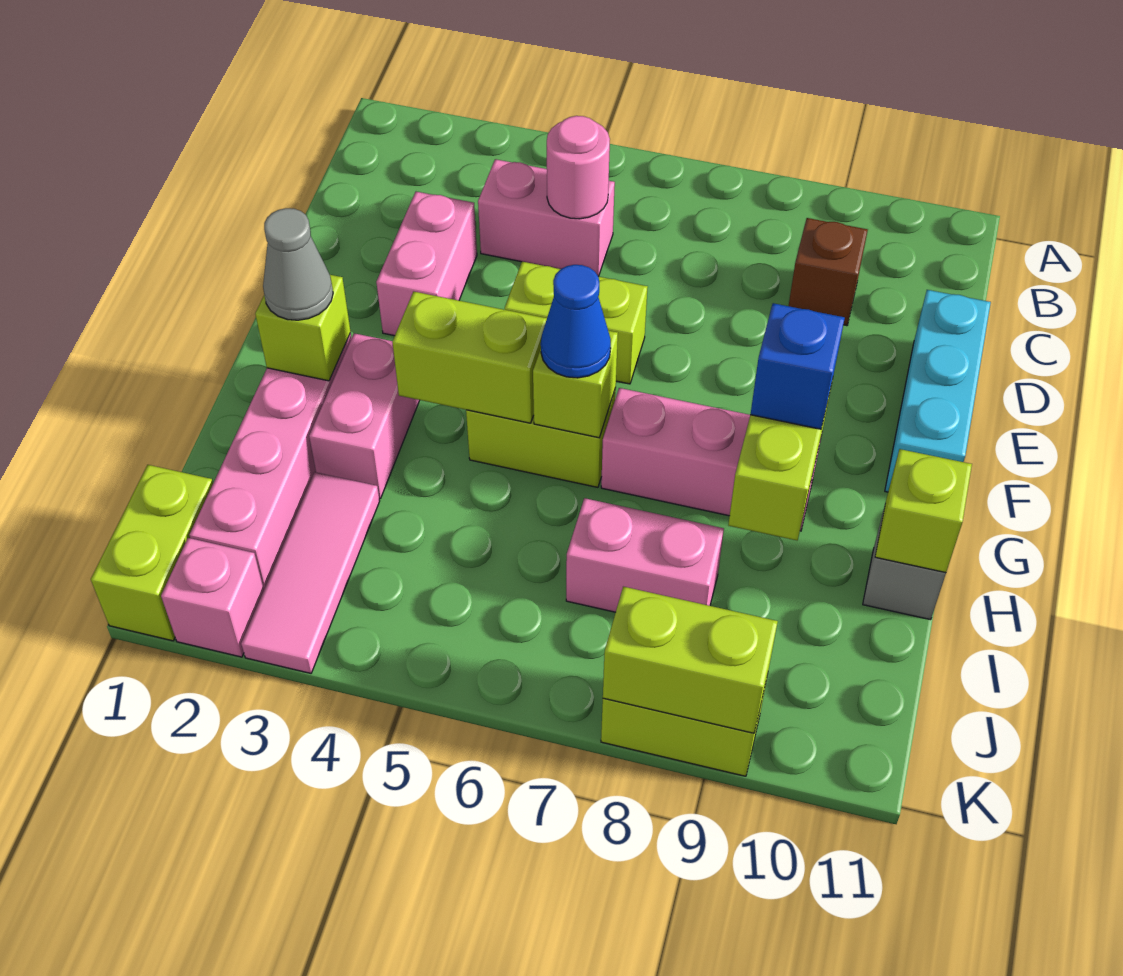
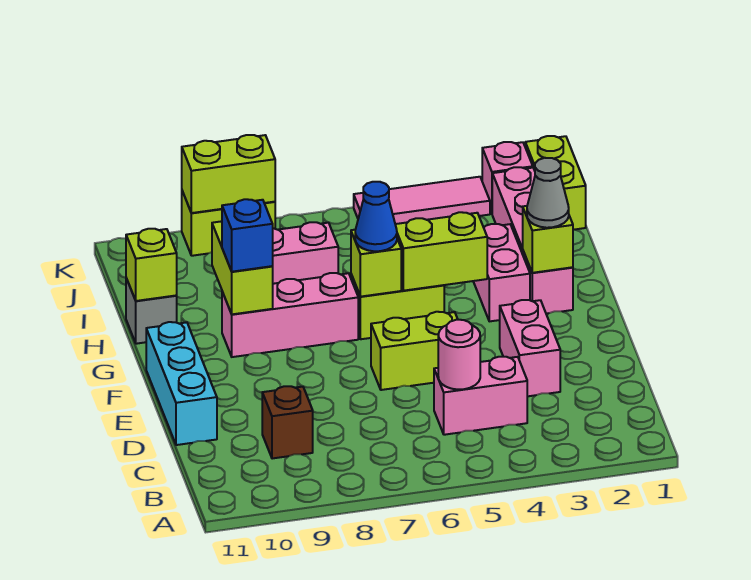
pink 1x3 tile [241,472,380,673] -> pink 1x3 tile turned to [354,177,490,224]

